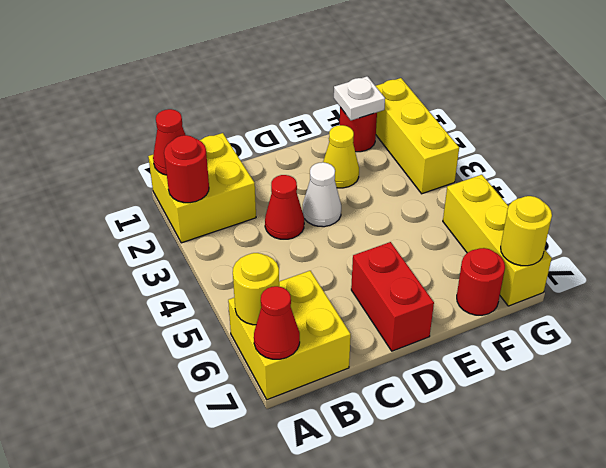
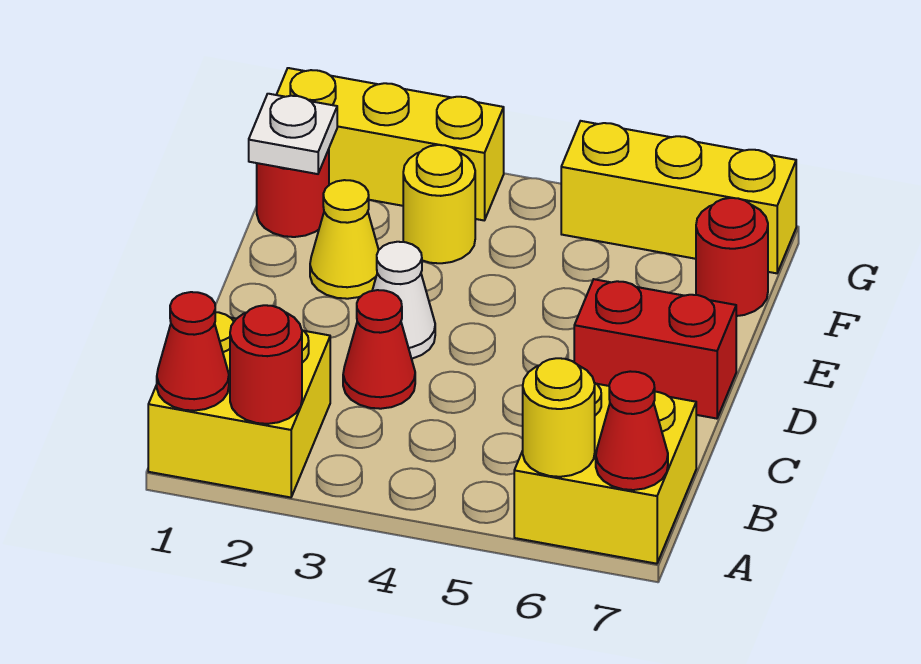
yellow 1x1 round brick [501,196,552,266] -> yellow 1x1 round brick moved to [403,145,475,263]

